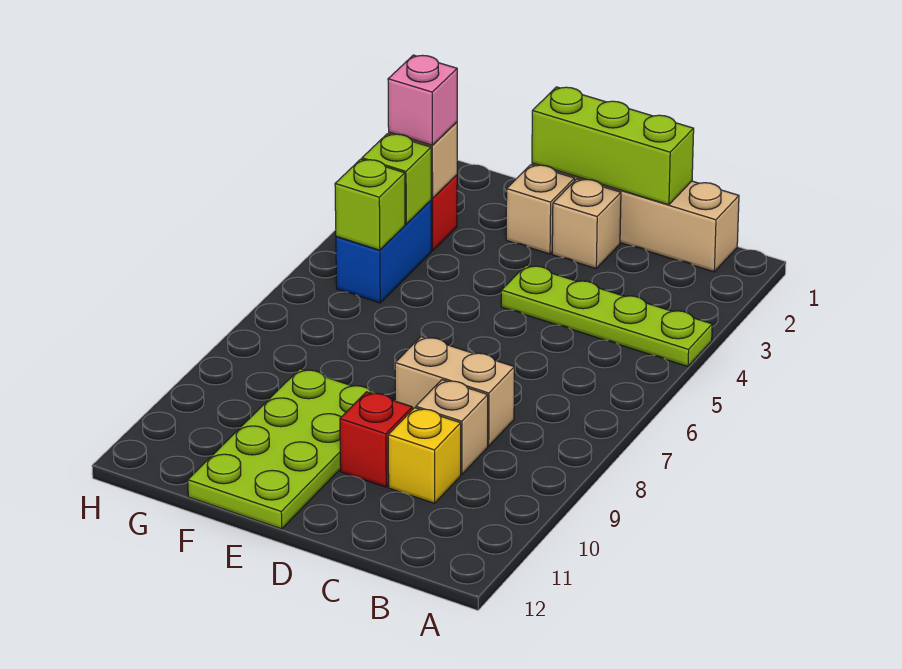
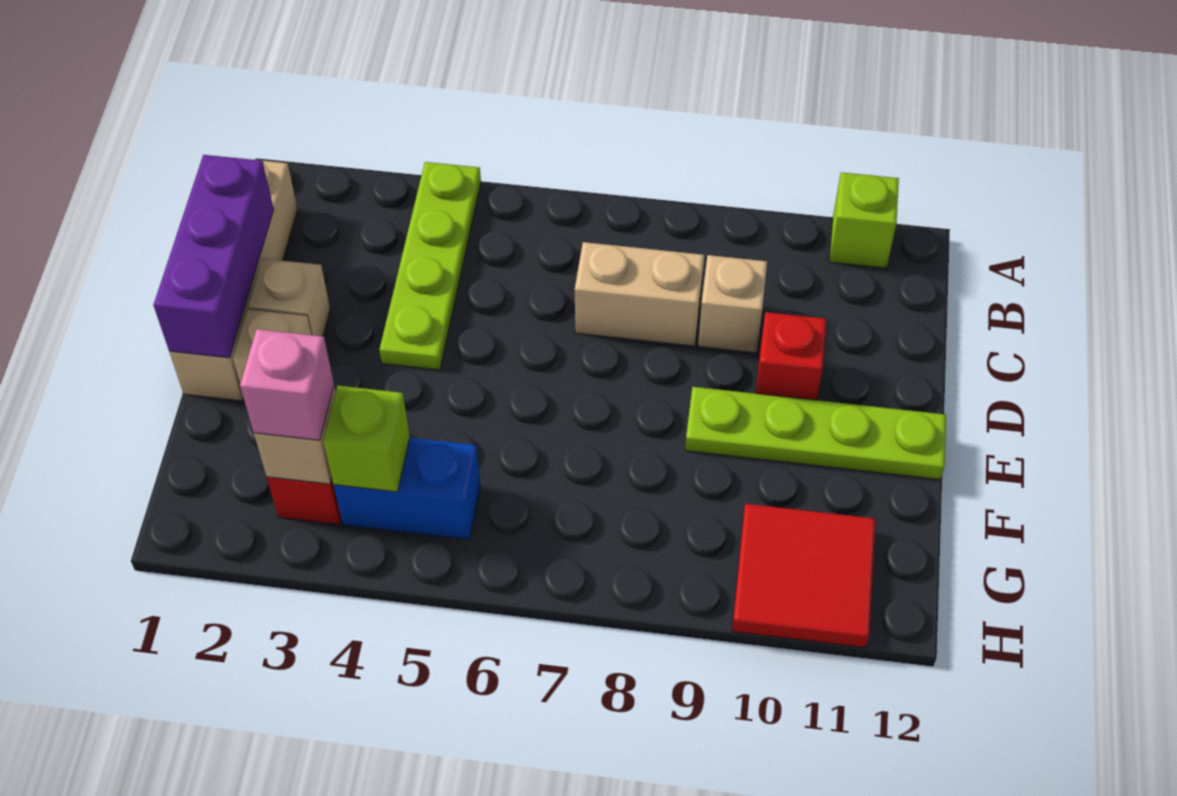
lime 1x3 brick [532,87,694,205] -> purple 1x3 brick [153,155,274,358]
tan 1x2 brick [395,337,514,446] -> tan 1x2 brick turned to [575,242,704,346]
yellow 1x1 brick [388,408,461,503] -> none
lime 2x4 plate [188,369,392,529] -> lime 1x4 plate [685,387,946,480]
lime 1x1 brick [335,159,405,250] -> lime 1x1 brick moved to [829,172,899,268]
none -> red 2x2 tile [732,504,875,648]

